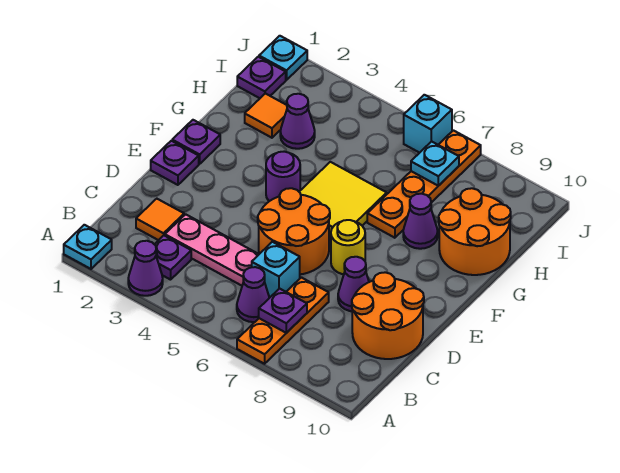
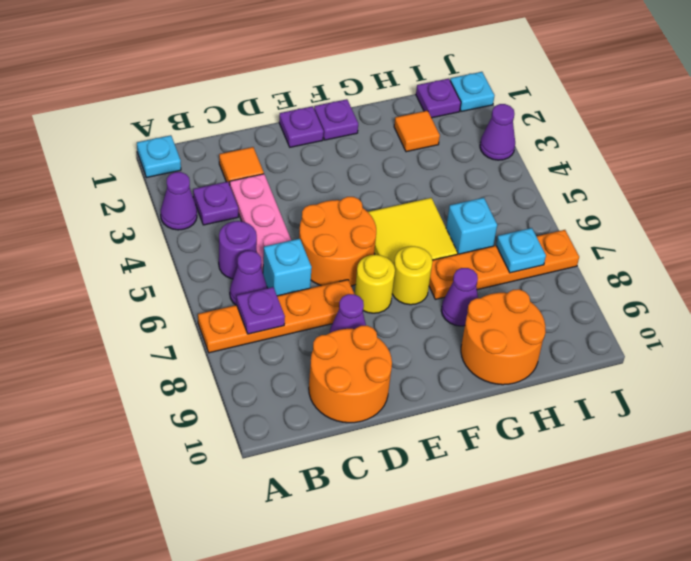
orange 1x3 plate [237,277,329,364] -> orange 1x4 plate [198,280,354,353]
purple 1x1 round brick [266,152,300,201] -> purple 1x1 round brick moved to [219,221,257,279]
none -> yellow 1x1 round brick [392,246,432,305]
purple 1x1 cone [280,94,315,149] -> purple 1x1 cone moved to [480,104,515,160]
cyan 1x1 brick [404,95,452,153] -> cyan 1x1 brick moved to [446,198,497,254]

